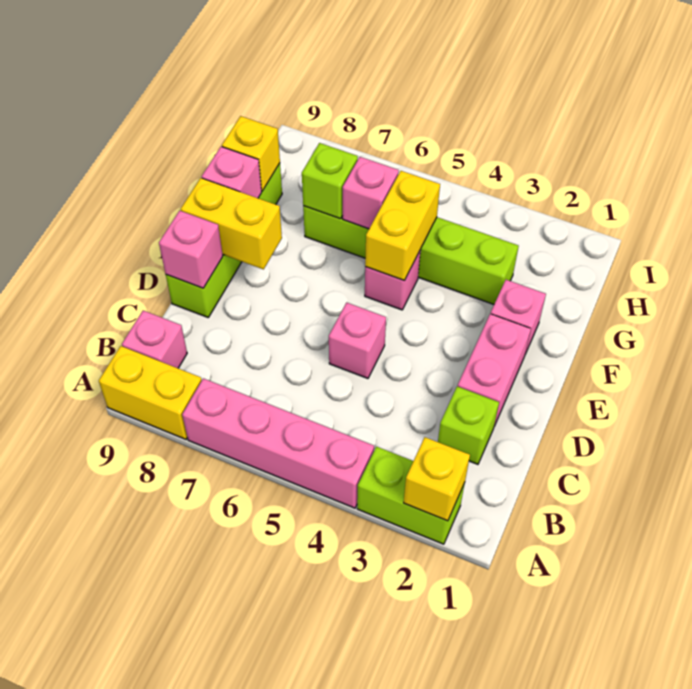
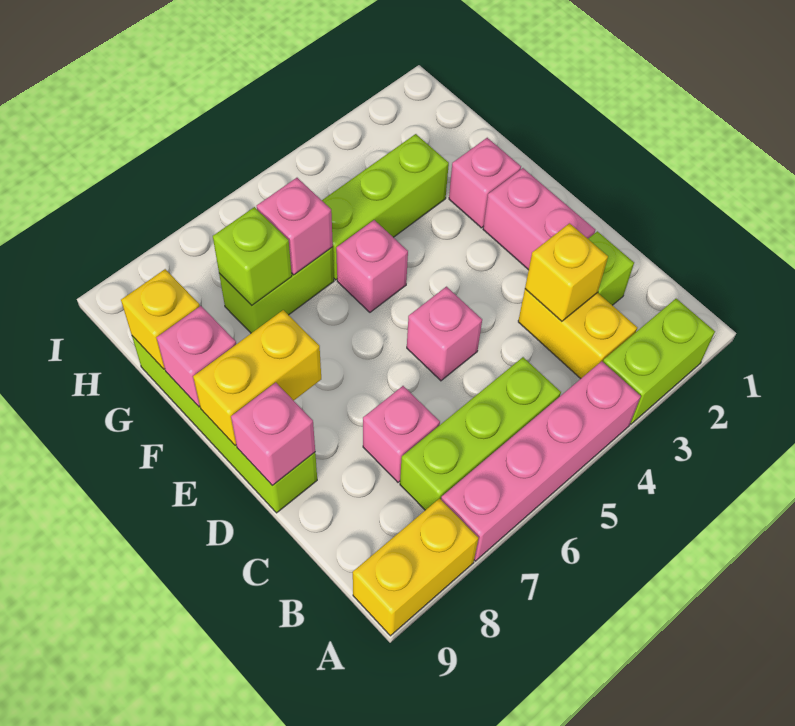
yellow 1x1 brick [404,437,470,521] -> yellow 1x1 brick moved to [525,223,608,321]
none -> lime 1x3 brick [400,357,561,510]
pink 1x1 brick [122,311,187,368] -> pink 1x1 brick moved to [363,386,440,482]
yellow 1x2 brick [365,171,440,281] -> yellow 1x2 brick moved to [518,289,637,379]

